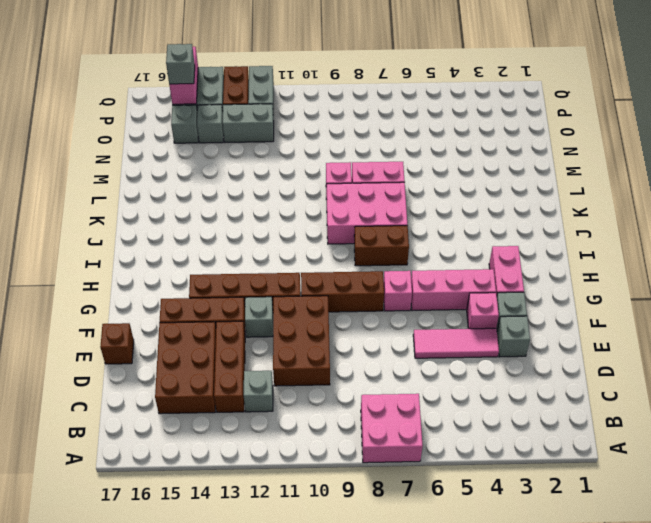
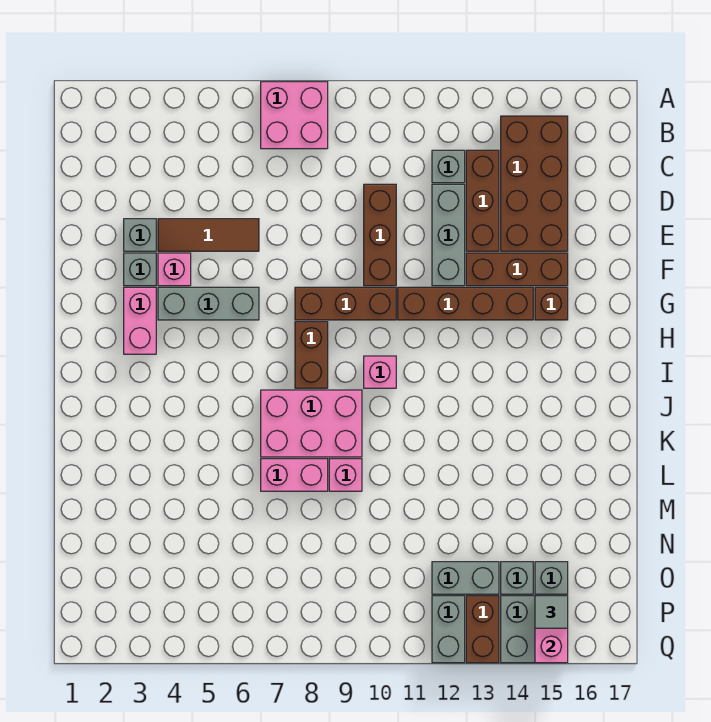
brown 2x3 brick [155,322,216,414] -> brown 2x4 brick [501,116,568,251]
brown 2x3 brick [273,296,330,386] -> brown 1x3 brick [364,184,396,286]
pink 1x3 tile [413,328,499,358] -> brown 1x3 tile [158,219,259,251]
brown 1x1 brick [100,323,134,364] -> brown 1x1 brick moved to [535,287,568,320]
grey 1x1 brick [245,297,273,337] -> grey 1x3 brick [432,184,465,286]
pink 1x3 brick [411,269,496,311] -> grey 1x3 brick [158,287,259,320]
pink 1x1 brick [384,271,412,311] -> pink 1x1 brick moved to [364,356,396,388]
brown 1x2 brick [354,226,409,266] -> brown 1x2 brick turned to [295,322,328,388]
grey 1x1 brick [166,44,195,84] -> grey 1x1 tile [535,596,568,628]

